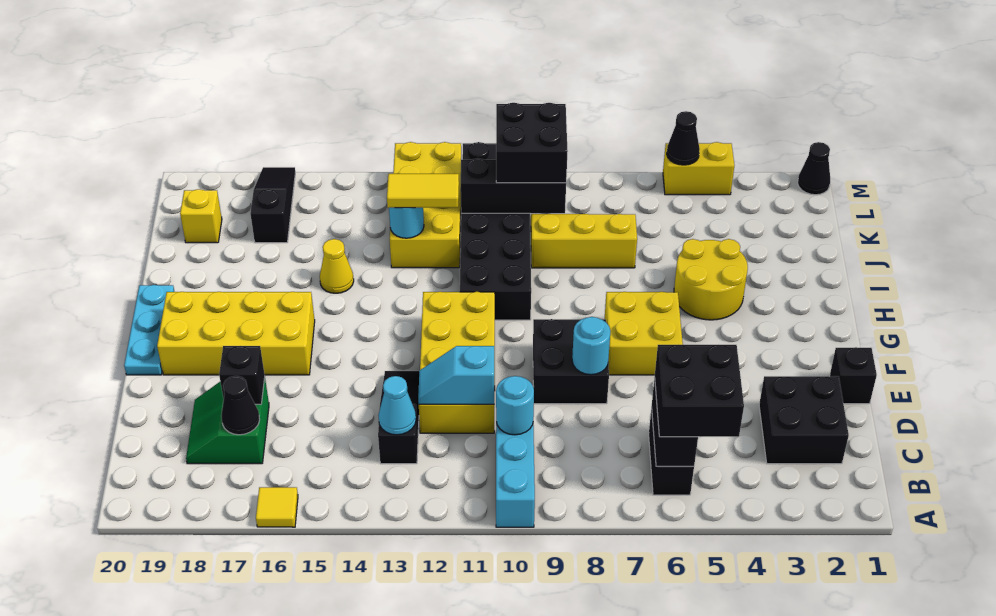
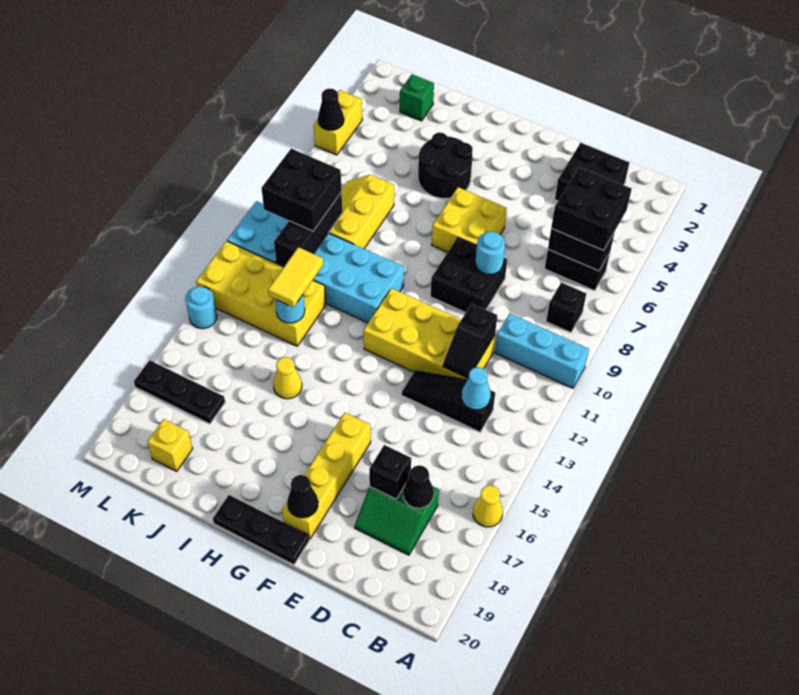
yellow 1x1 tile [256,487,298,527] -> yellow 1x1 cone [473,485,503,527]
cyan 1x1 round brick [496,376,534,435] -> cyan 1x1 round brick moved to [185,286,217,329]
cyan 1x2 slope [418,346,494,404] -> black 1x2 slope [443,304,497,378]
black 1x1 brick [830,347,877,404] -> black 1x1 brick moved to [546,282,586,333]
yellow 2x4 brick [157,292,315,375] -> yellow 1x4 brick [282,413,371,539]
cyan 1x3 plate [124,285,174,375] -> black 1x3 plate [213,495,309,565]
yellow 2x2 round brick [674,239,748,320] -> black 2x2 round brick [418,132,473,198]
black 2x6 brick [460,142,531,320] -> cyan 2x6 brick [227,201,404,323]
none -> green 1x1 brick [400,74,434,121]
black 1x3 slope [250,167,295,243] -> black 1x3 plate [134,360,225,424]
black 1x1 cone [798,142,830,195] -> black 1x1 cone moved to [287,475,318,518]

